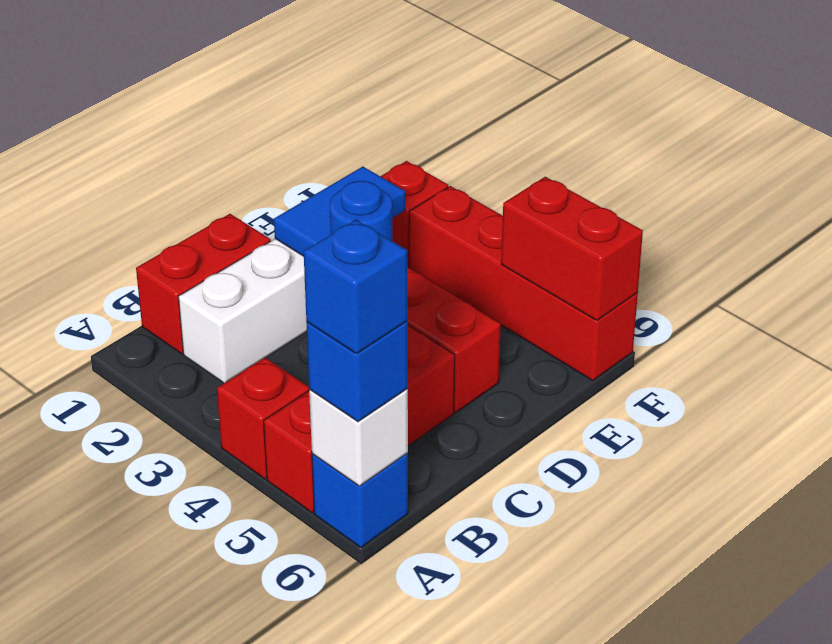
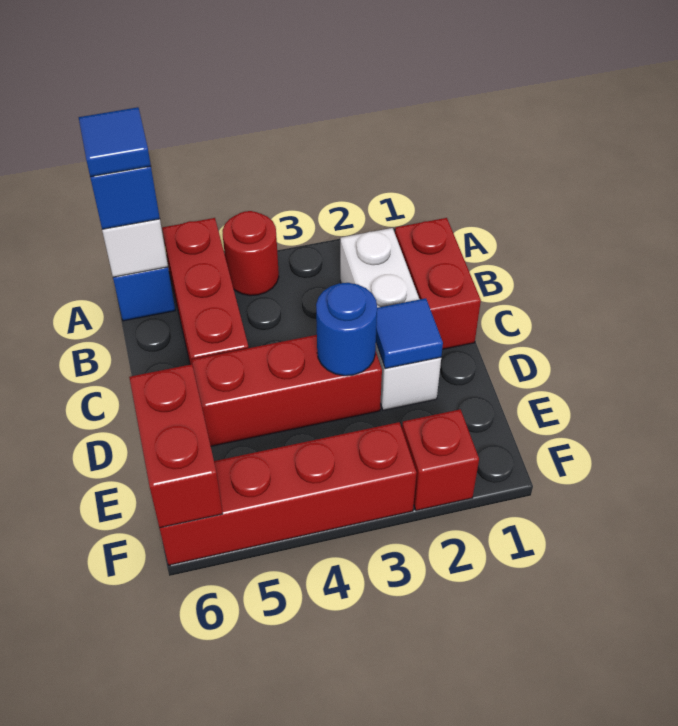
red 1x1 brick [217,358,310,479] -> red 1x1 round brick [222,211,279,296]
blue 1x1 brick [304,220,408,354] -> blue 1x1 tile [79,107,151,177]
blue 1x2 tile [274,167,405,256] -> blue 1x1 tile [376,298,443,369]
red 1x2 brick [501,177,643,321] -> red 1x2 brick turned to [129,364,223,528]

